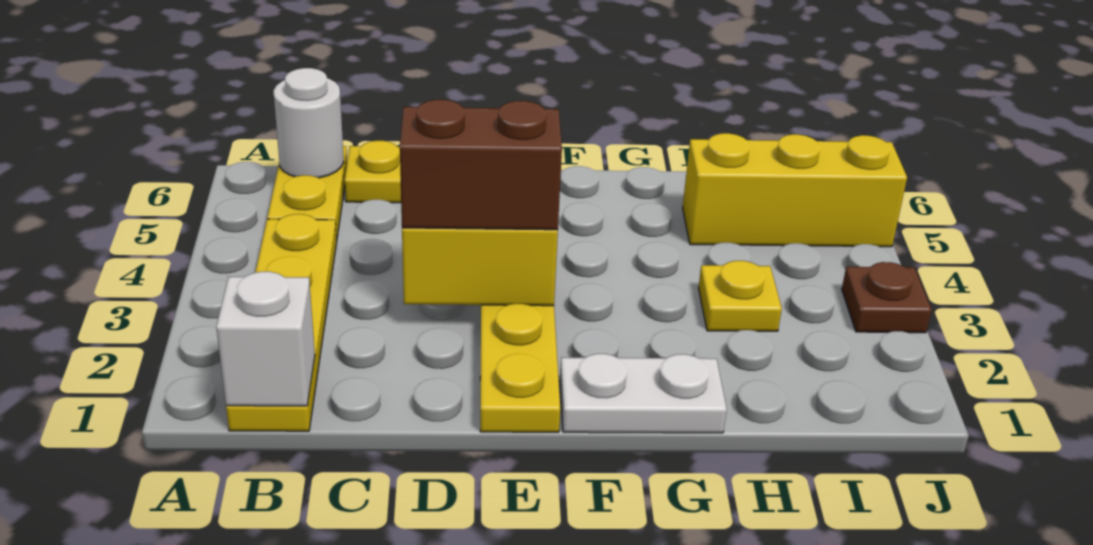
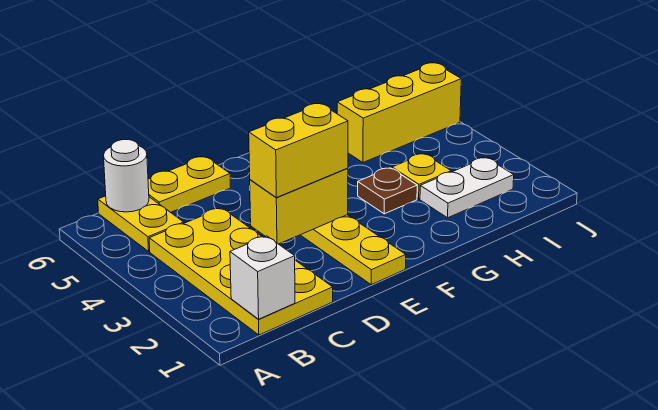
yellow 1x4 plate [226,214,337,431] -> yellow 2x4 plate [149,208,333,335]
brown 1x2 brick [400,100,562,230] -> yellow 1x2 brick [249,104,348,198]
white 1x2 plate [560,354,727,433] -> white 1x2 plate moved to [420,158,514,218]
brown 1x1 plate [842,262,932,333] -> brown 1x1 plate moved to [358,168,417,214]

